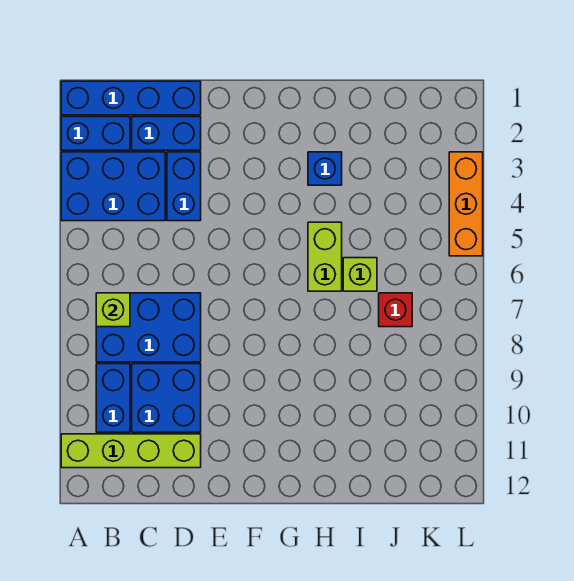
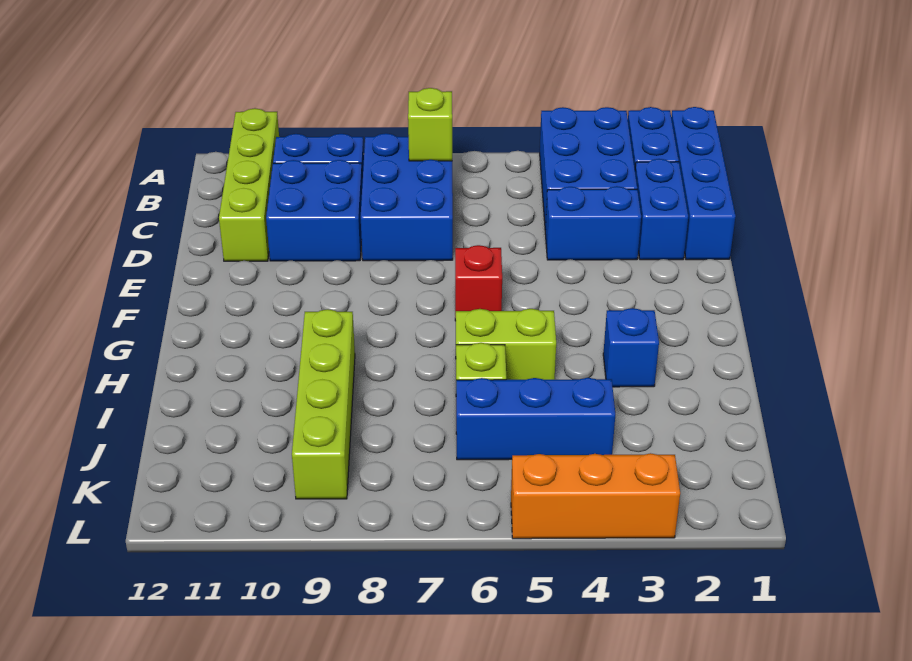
none -> lime 1x4 brick [292,309,355,499]
none -> blue 1x3 brick [456,378,615,460]
red 1x1 brick [379,293,412,327] -> red 1x1 brick moved to [455,245,502,321]

